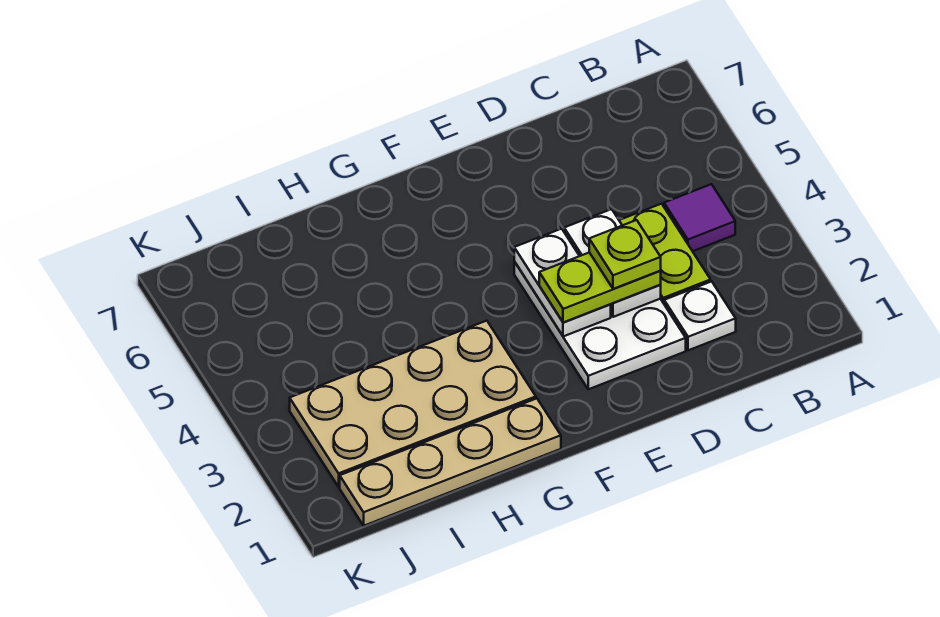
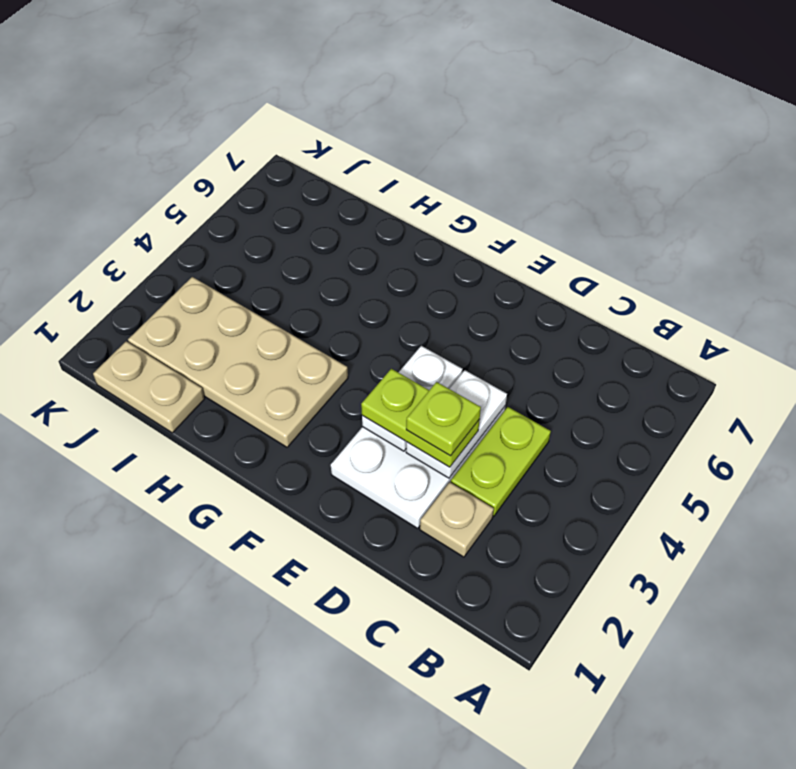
purple 1x1 tile [664,184,735,251] -> none
white 1x1 plate [664,281,736,350] -> tan 1x1 plate [420,482,494,557]
tan 1x4 plate [340,398,561,526] -> tan 1x2 plate [93,341,205,433]

